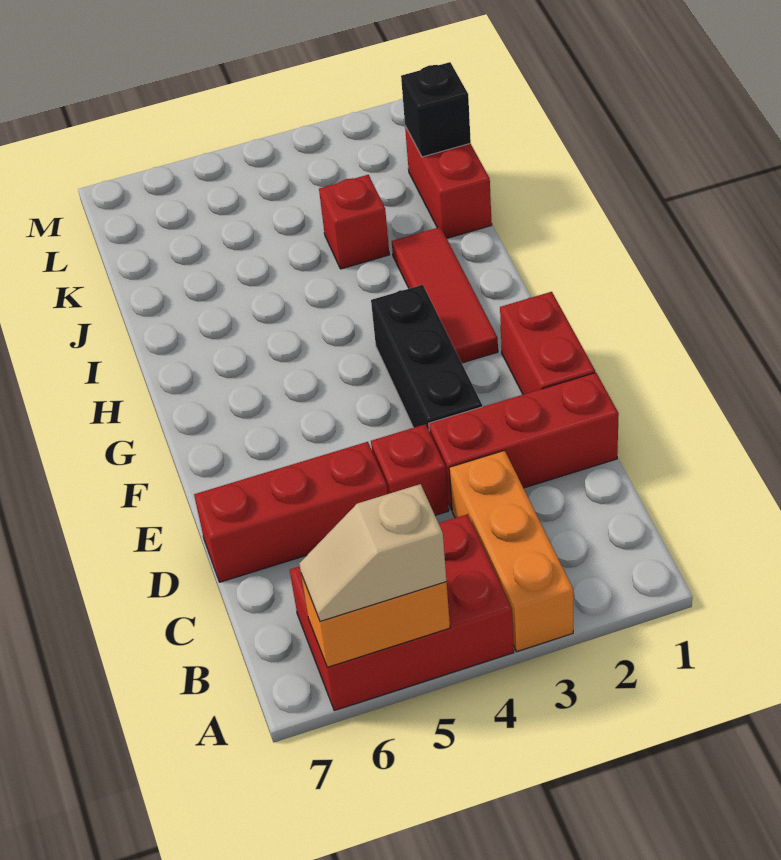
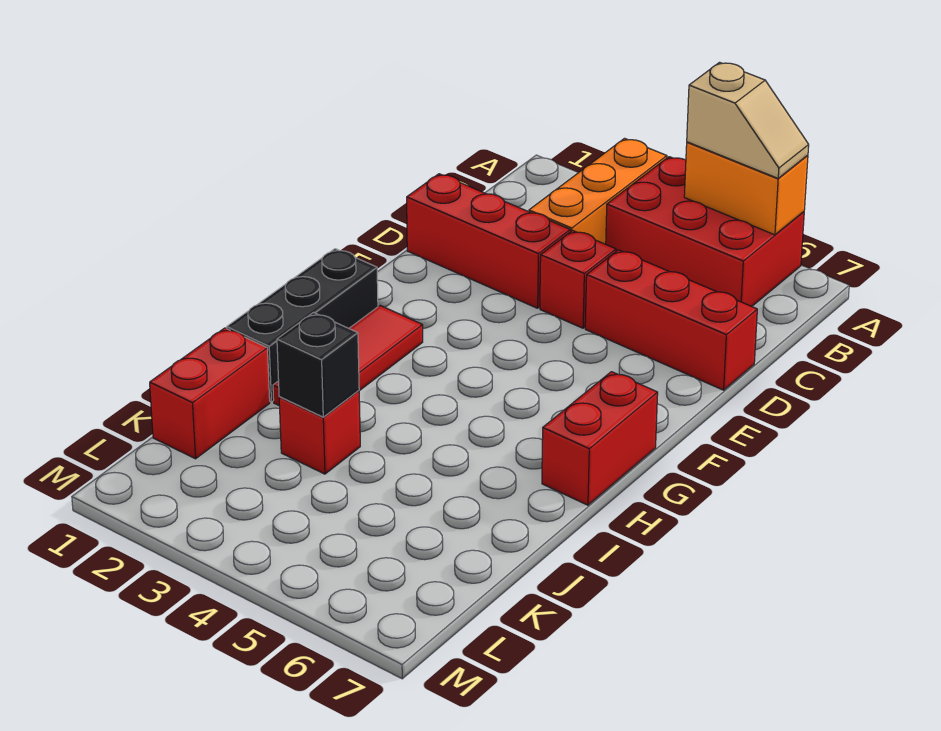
red 1x2 brick [500,292,595,394] -> red 1x2 brick moved to [542,372,658,505]
black 1x3 brick [371,285,482,430] -> black 1x3 brick moved to [227,249,378,402]
black 1x1 brick [401,62,471,157] -> black 1x1 brick moved to [277,313,359,417]

